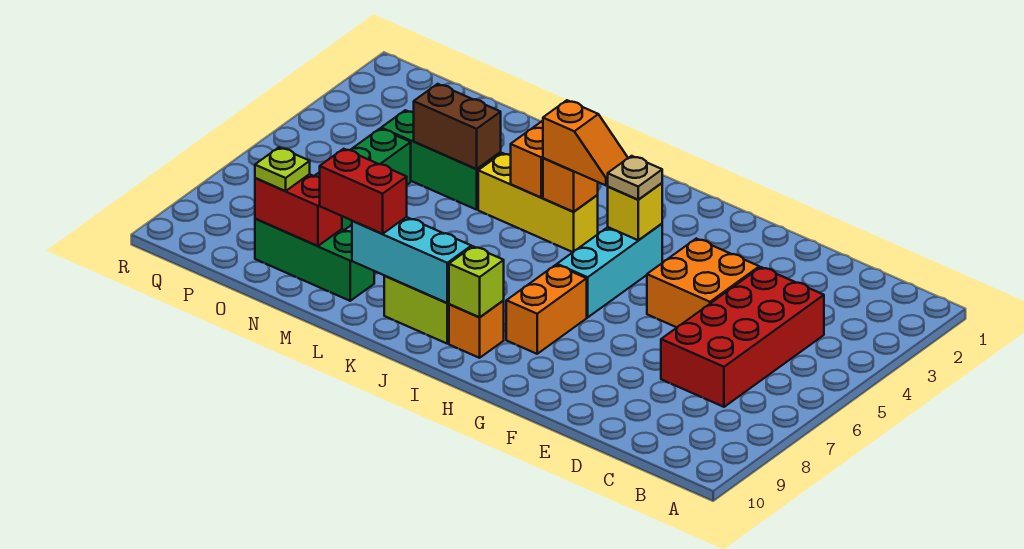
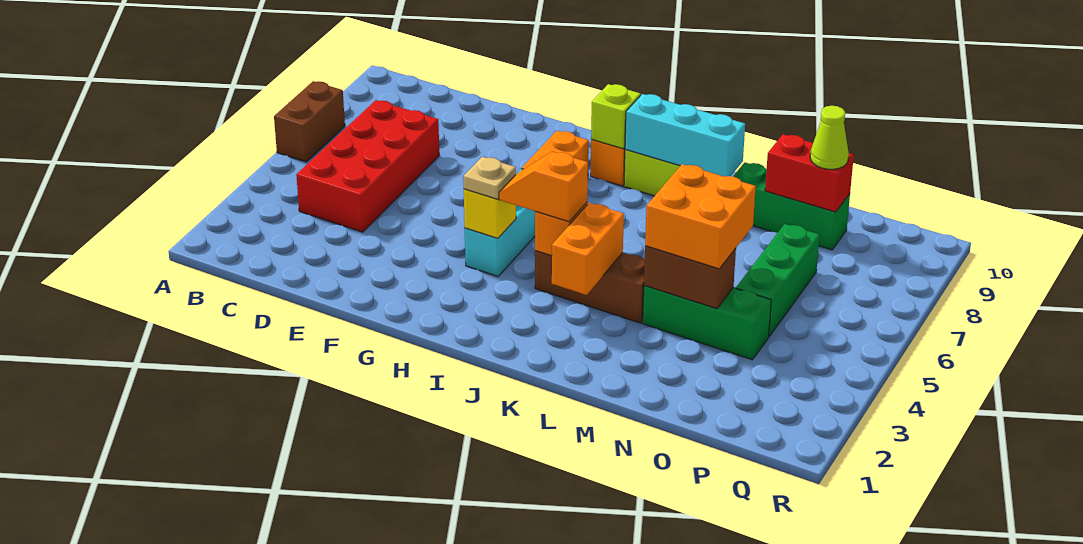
none -> brown 1x2 brick [274,81,345,162]
orange 2x2 brick [647,239,759,327] -> orange 2x2 brick moved to [645,164,756,269]
yellow 1x3 brick [478,153,598,252] -> brown 1x3 brick [535,251,645,323]
red 1x2 brick [320,149,407,234] -> none
lime 1x1 plate [255,147,310,191] -> lime 1x1 cone [810,106,849,169]

